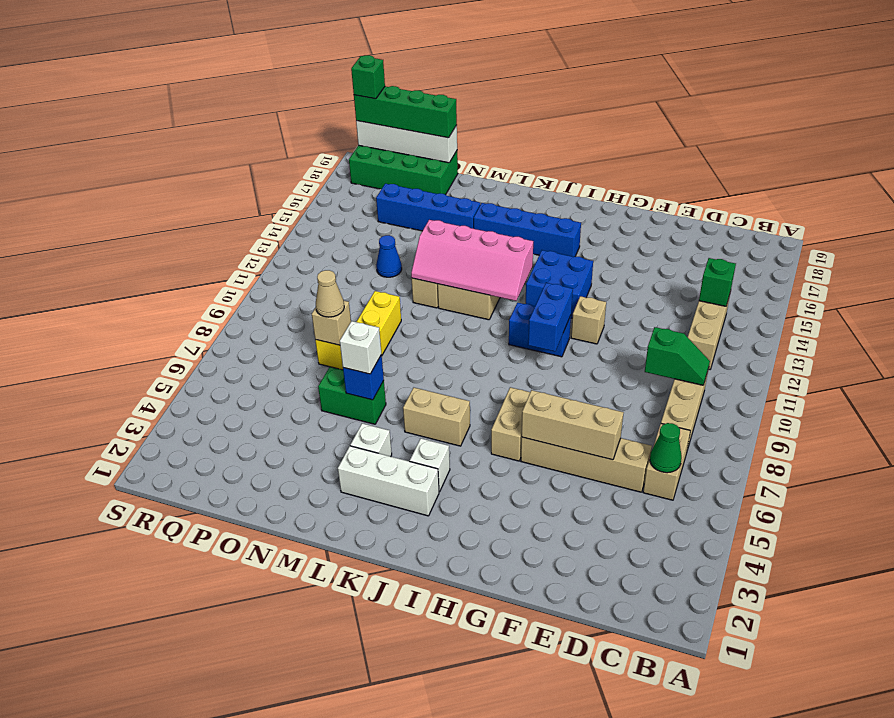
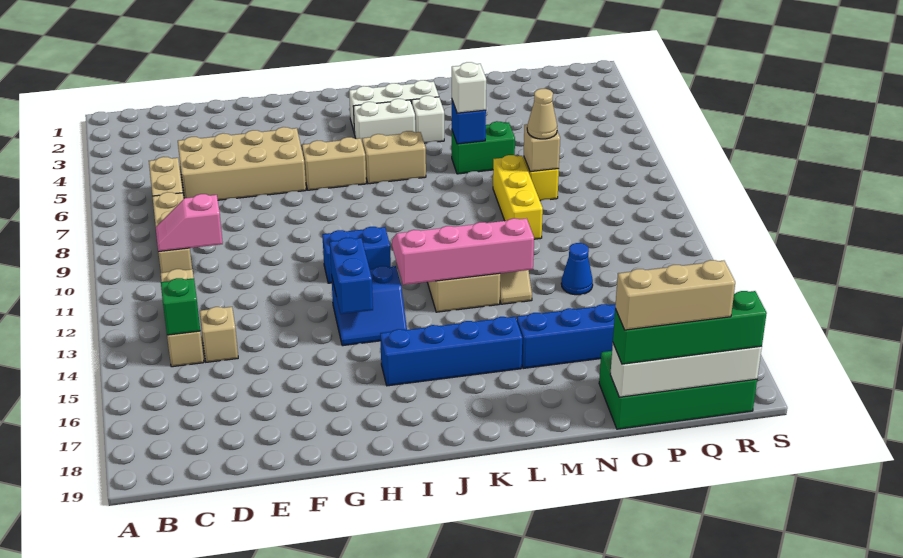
green 1x1 cone [650,423,682,473] -> none
green 1x2 slope [645,327,710,385] -> pink 1x2 slope [156,194,223,252]
tan 1x4 brick [521,437,652,492] -> tan 2x4 brick [178,127,306,200]
tan 1x3 brick [522,390,624,460] -> tan 1x3 brick moved to [615,260,735,330]
tan 1x1 brick [571,296,606,344] -> tan 1x1 brick moved to [200,307,238,362]
tan 1x2 brick [491,387,530,461] -> tan 1x2 brick turned to [302,137,366,190]
blue 1x2 brick [528,283,573,351] -> blue 1x2 brick moved to [330,238,373,314]
blue 2x2 brick [526,250,593,318] -> blue 2x2 slope [331,266,407,346]
white 1x1 brick [410,438,450,492] -> white 1x2 brick [353,99,415,144]
green 1x1 brick [351,55,385,99] -> none

